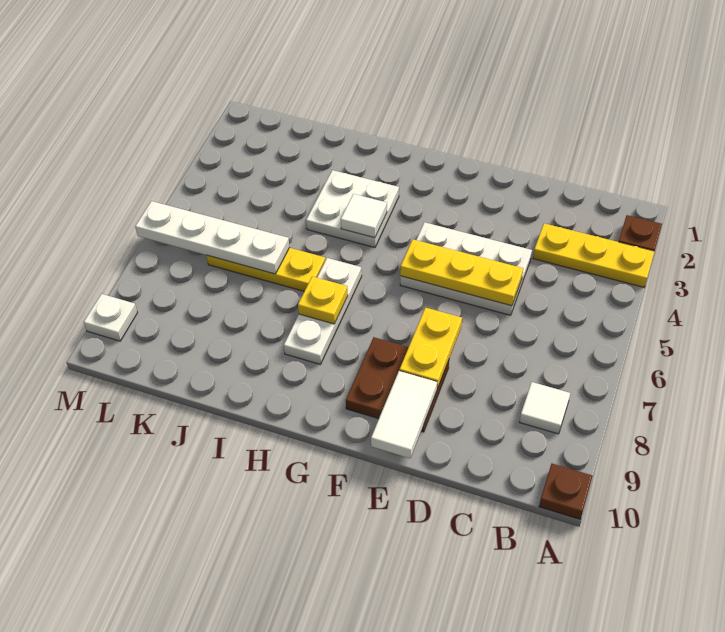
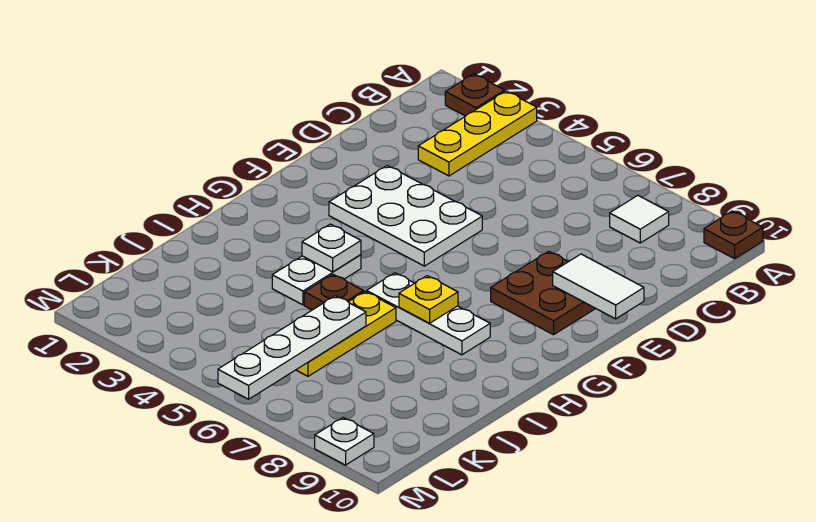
white 2x3 plate [400,222,532,315] -> white 2x3 plate turned to [329,166,482,266]
yellow 1x3 plate [400,239,523,306] -> none
yellow 1x2 plate [400,308,462,389] -> none
white 2x2 plate [306,170,399,247] -> white 1x2 plate [272,255,361,305]
white 1x1 tile [341,194,387,238] -> white 1x1 plate [302,224,361,272]
none -> brown 1x1 plate [304,274,364,310]

